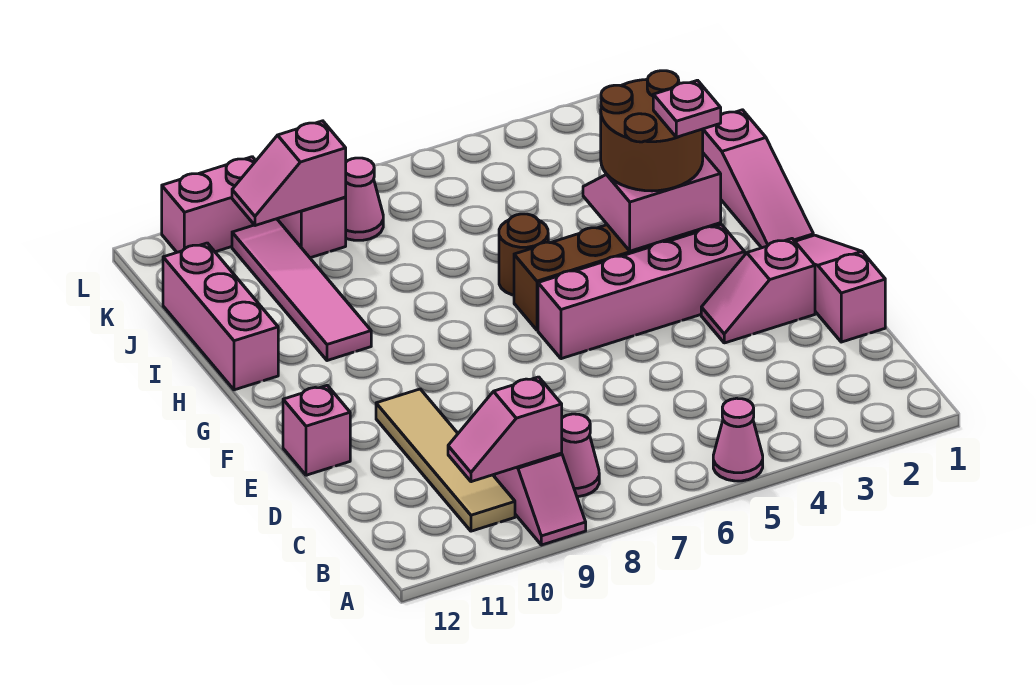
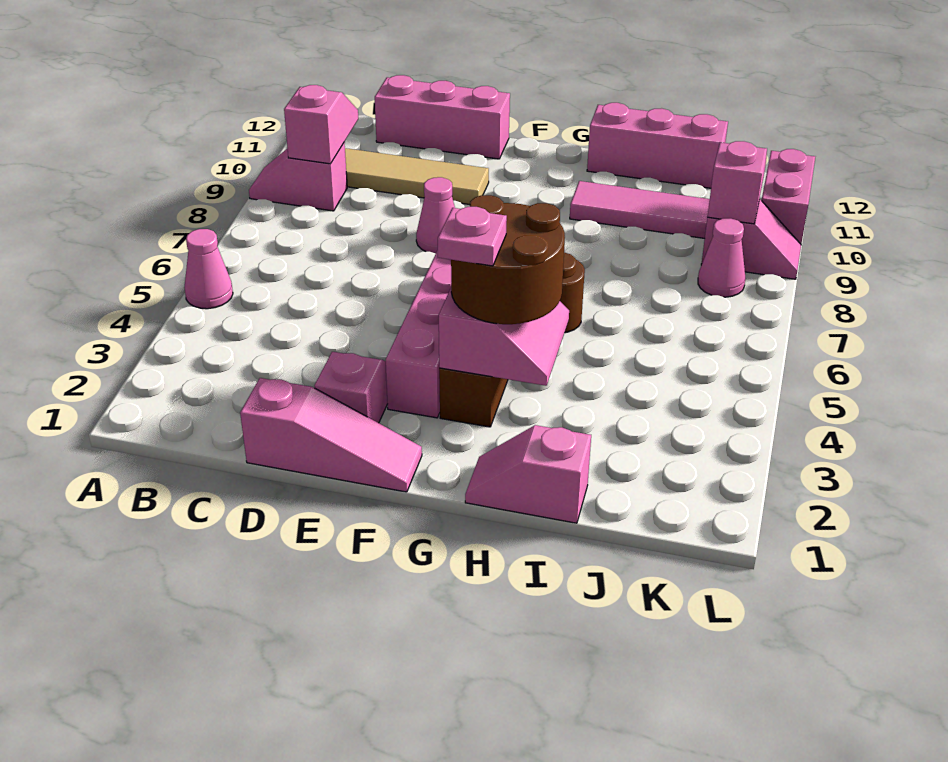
pink 1x1 cone [562,414,599,497] -> pink 1x1 cone moved to [416,177,455,254]
pink 1x1 brick [283,385,350,475] -> pink 1x3 brick [375,75,510,159]
pink 1x3 slope [703,110,813,248] -> pink 1x2 slope [465,425,591,523]

